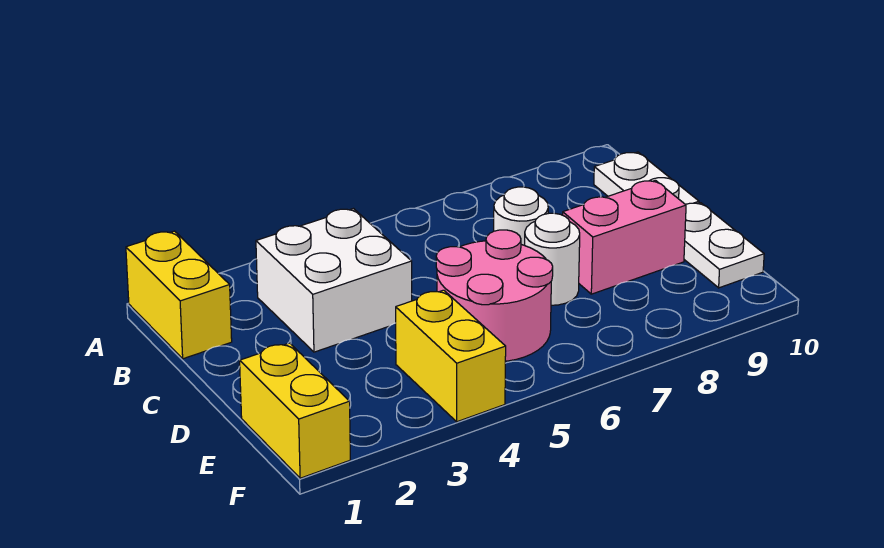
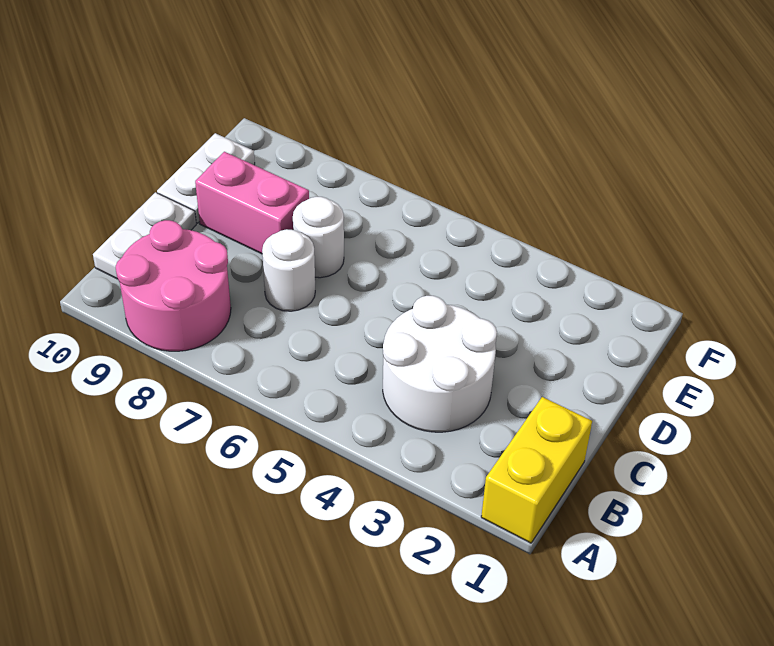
white 2x2 brick [256,209,412,352] -> white 2x2 round brick [383,296,497,432]
pink 2x2 round brick [436,230,553,361] -> pink 2x2 round brick moved to [116,220,231,351]
yellow 1x2 brick [240,343,350,478] -> none
yellow 1x2 brick [396,290,506,422] -> none

